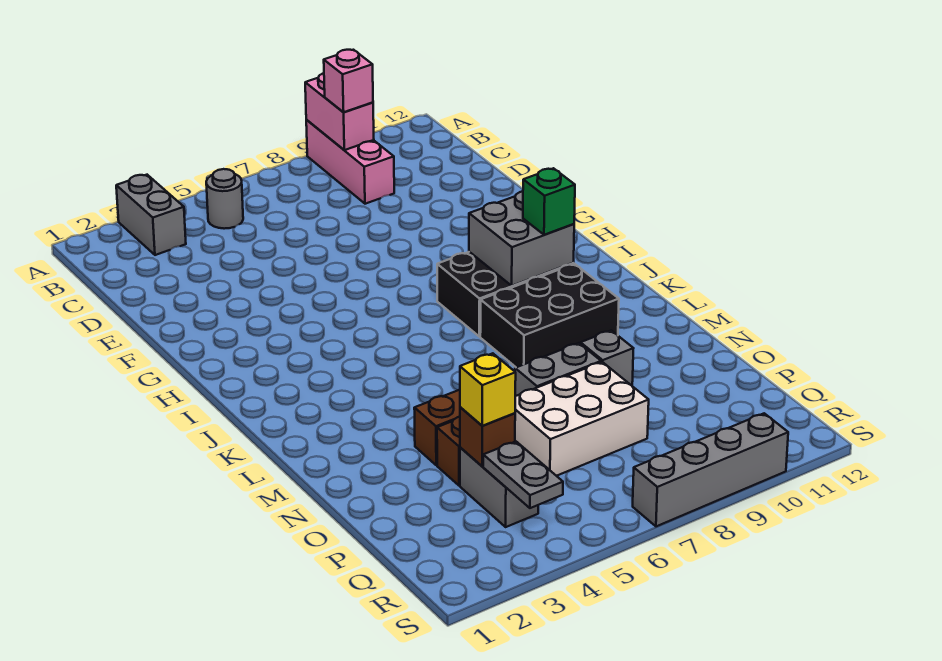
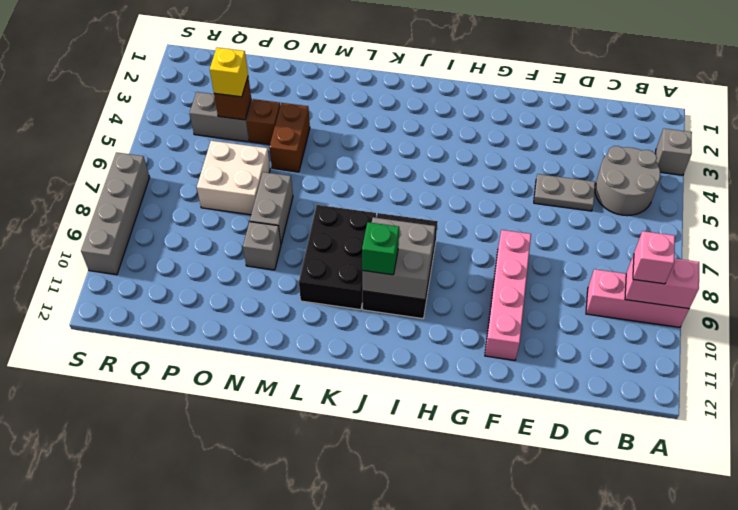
grey 1x2 brick [116,175,186,255] -> grey 1x1 brick [656,129,692,175]
grey 1x1 round brick [206,169,243,229] -> grey 2x2 round brick [595,146,660,216]
none -> pink 1x4 brick [485,230,531,360]
white 2x3 brick [515,362,649,476] -> white 2x2 brick [197,141,270,215]
grey 1x2 plate [483,442,563,508] -> grey 1x2 plate moved to [534,174,595,211]

